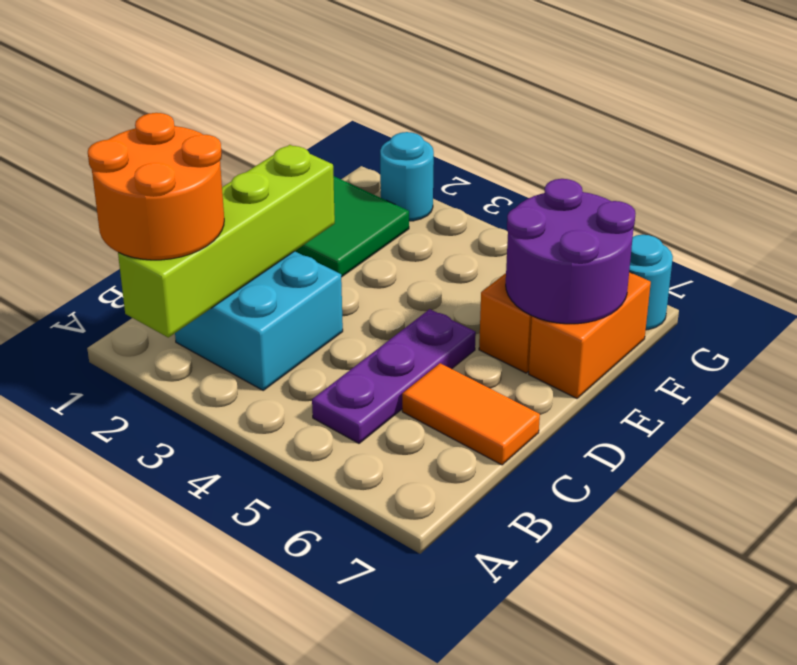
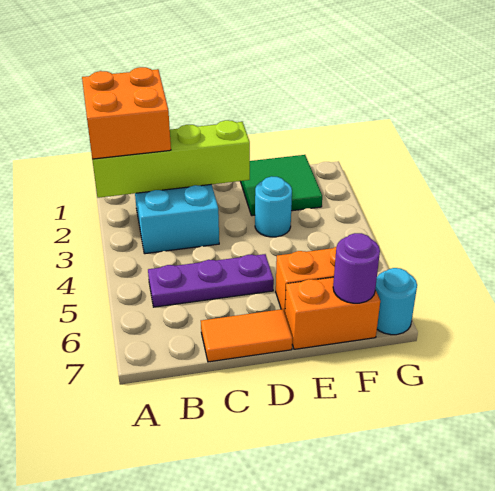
orange 2x2 round brick [88,113,224,260] -> orange 2x2 brick [82,67,171,159]
orange 1x2 tile [402,363,540,465] -> orange 1x2 tile turned to [201,309,292,362]
purple 2x2 round brick [506,179,636,324] -> purple 1x1 round brick [333,233,380,303]
cyan 1x1 round brick [380,132,434,221] -> cyan 1x1 round brick moved to [255,176,292,237]

